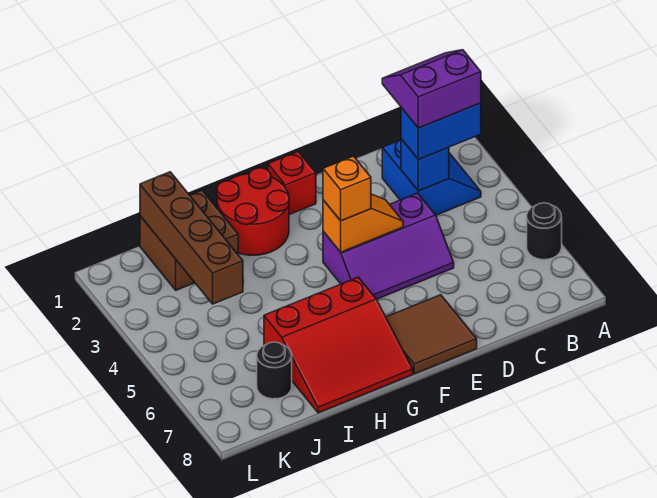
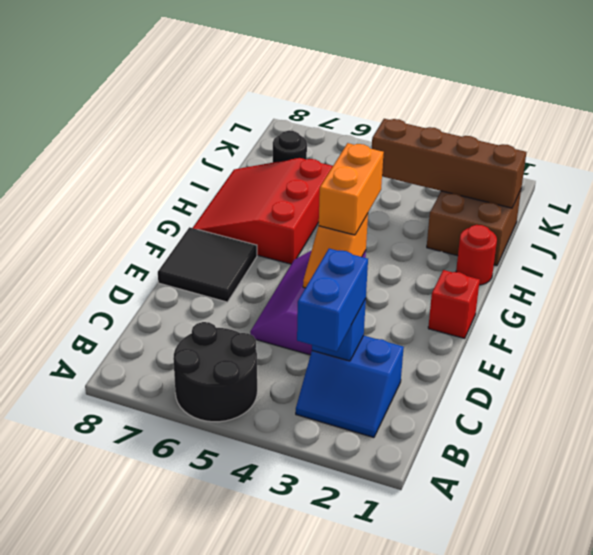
black 1x1 round brick [527,203,562,260] -> black 2x2 round brick [173,322,257,422]
purple 2x2 slope [382,50,481,128] -> none
brown 2x2 tile [386,295,477,374] -> black 2x2 tile [158,227,257,302]
orange 1x1 brick [323,156,371,221] -> orange 1x2 brick [319,143,384,235]
red 2x2 round brick [217,168,289,255] -> red 1x1 round brick [456,225,497,285]

